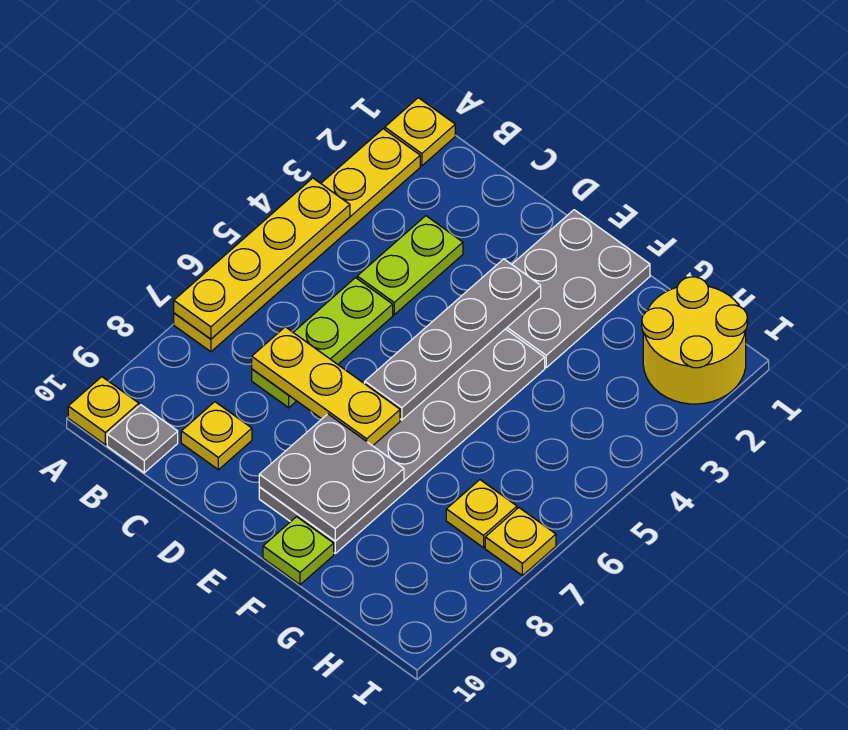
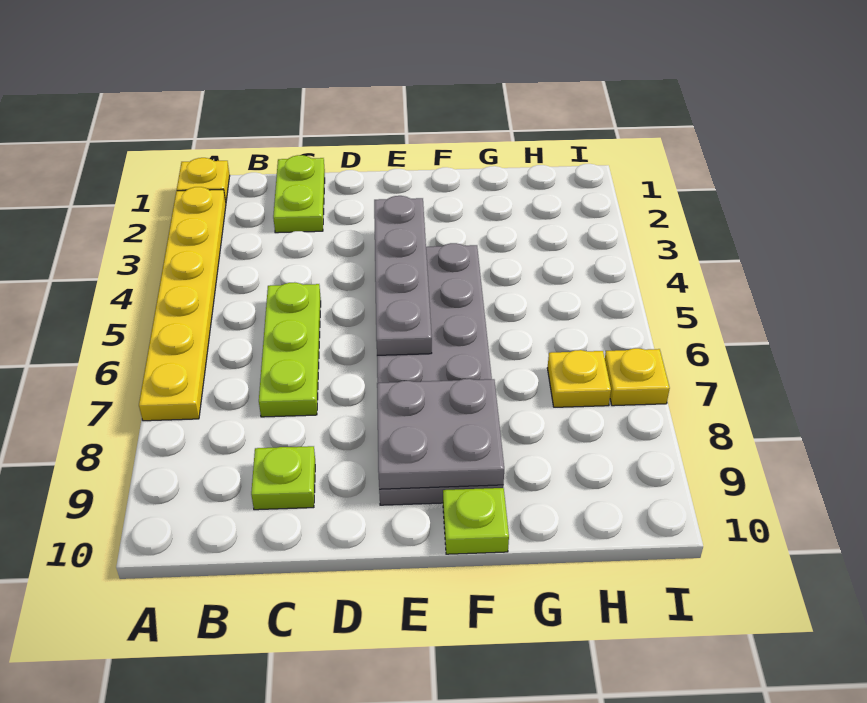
yellow 1x4 plate [174,178,350,339] -> none
yellow 1x1 plate [68,377,139,445] -> none
grey 1x1 plate [107,405,178,473] -> none
lime 1x2 plate [357,216,463,315] -> lime 1x2 plate moved to [273,155,325,233]
yellow 1x3 plate [252,327,400,446] -> none
yellow 1x1 plate [181,402,252,470] -> lime 1x1 plate [251,446,315,510]
grey 2x3 plate [506,210,650,368] -> none
yellow 2x2 round brick [642,277,747,404] -> none

